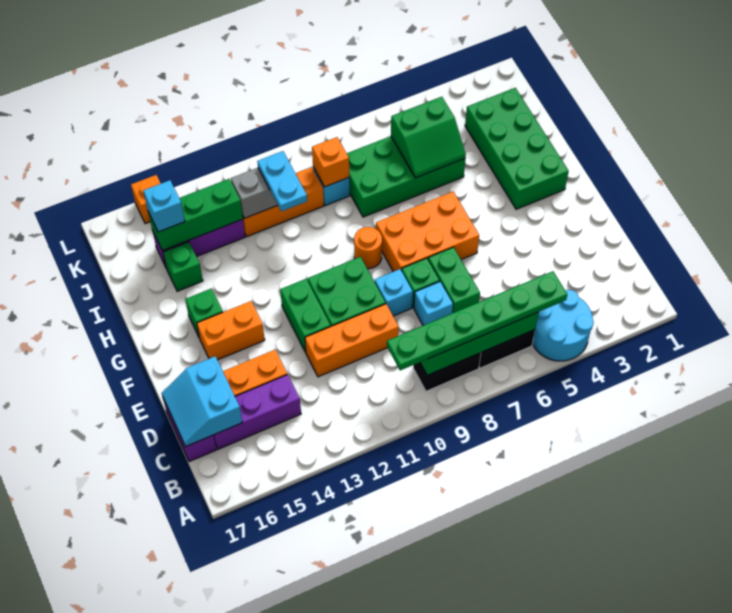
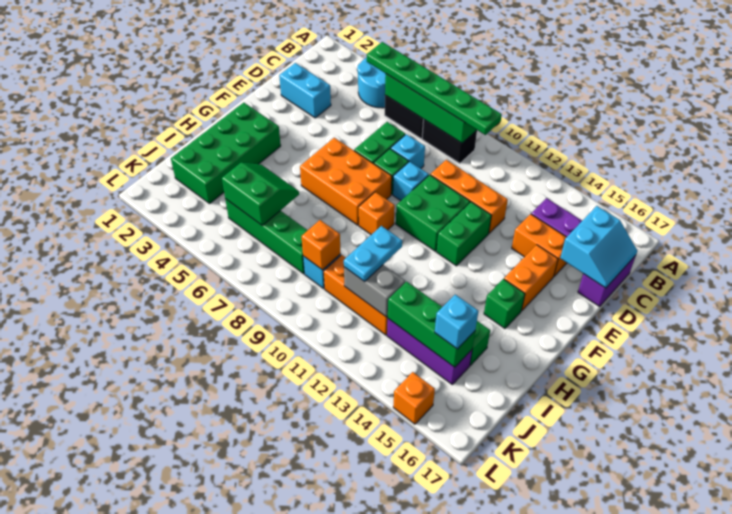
none -> cyan 1x2 brick [279,63,331,118]
orange 1x2 brick [197,301,265,360] -> orange 1x2 brick turned to [504,245,558,311]
orange 1x1 round brick [354,227,382,269] -> orange 1x1 brick [359,192,395,235]
green 2x4 brick [347,136,465,217] -> green 1x4 brick [225,199,308,274]

